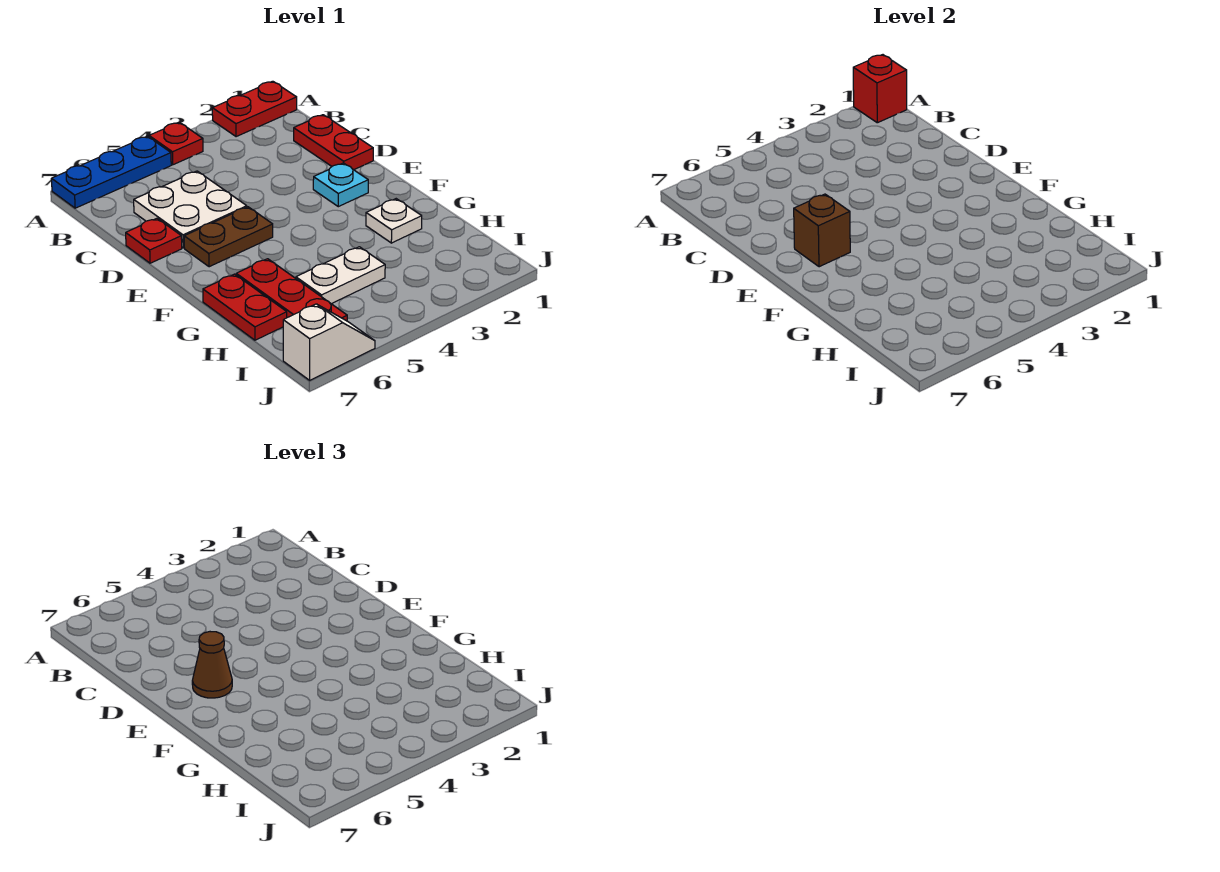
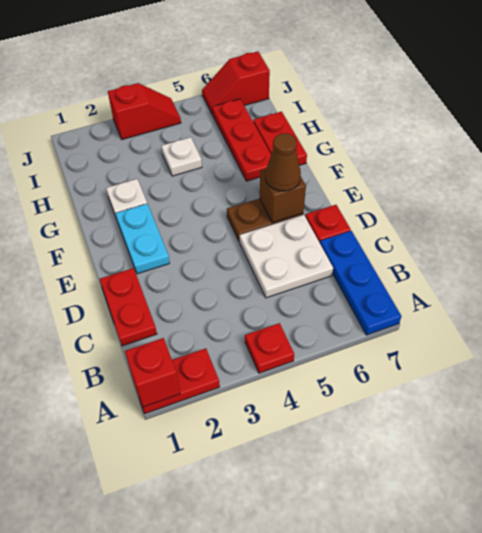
blue 1x3 plate [52,136,171,208] -> blue 1x3 plate turned to [320,231,401,335]
cyan 1x1 plate [313,163,368,207] -> cyan 1x2 plate [115,204,170,274]
white 1x2 plate [296,247,385,304] -> white 1x1 plate [161,137,202,176]
none -> red 1x2 slope [108,83,181,139]
white 1x2 slope [283,304,375,380] -> red 1x2 slope [202,52,270,114]

